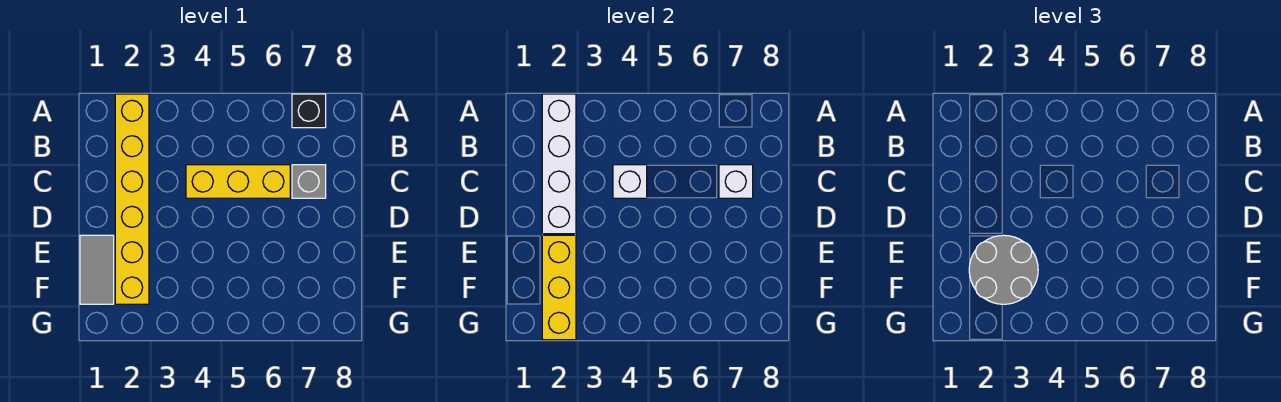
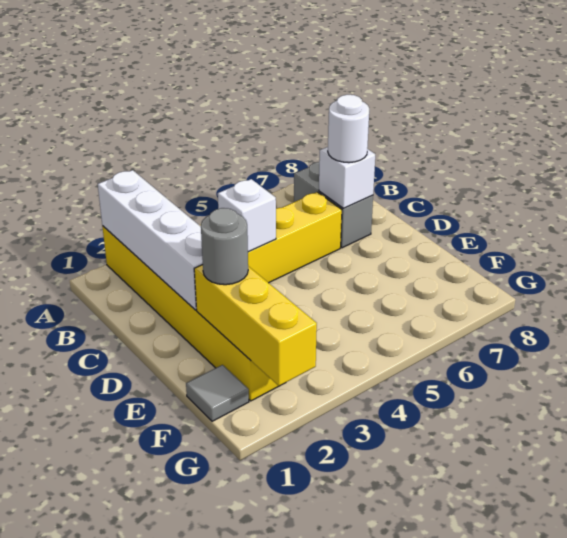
black 1x1 brick [292,94,326,128] -> none
grey 1x1 brick [292,165,326,198] -> grey 1x2 brick [294,162,373,248]
none -> white 1x1 round brick [328,95,369,163]
grey 1x2 tile [80,235,114,304] -> grey 1x1 tile [186,365,249,421]
grey 2x2 round brick [969,235,1038,304] -> grey 1x1 round brick [201,208,248,285]

